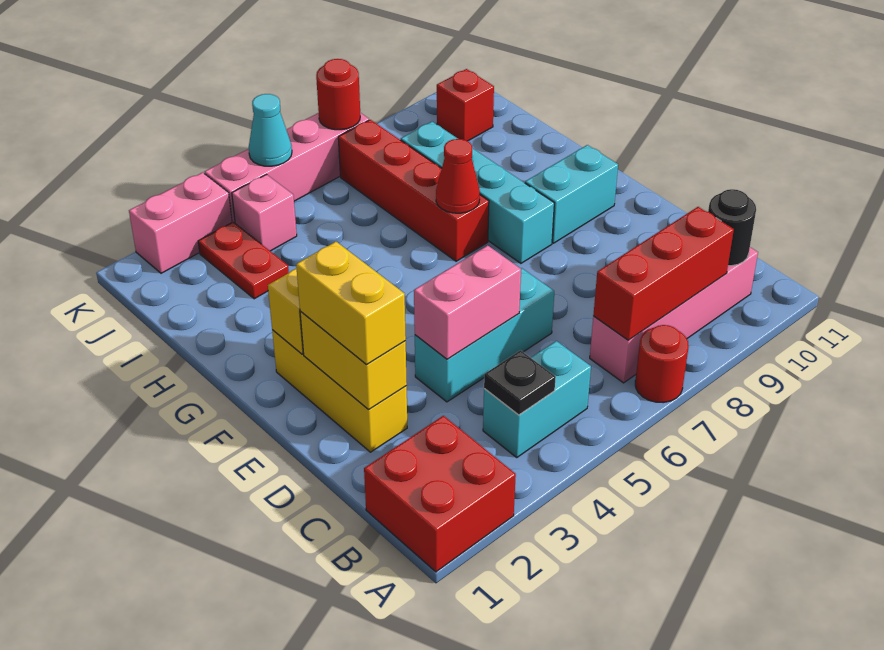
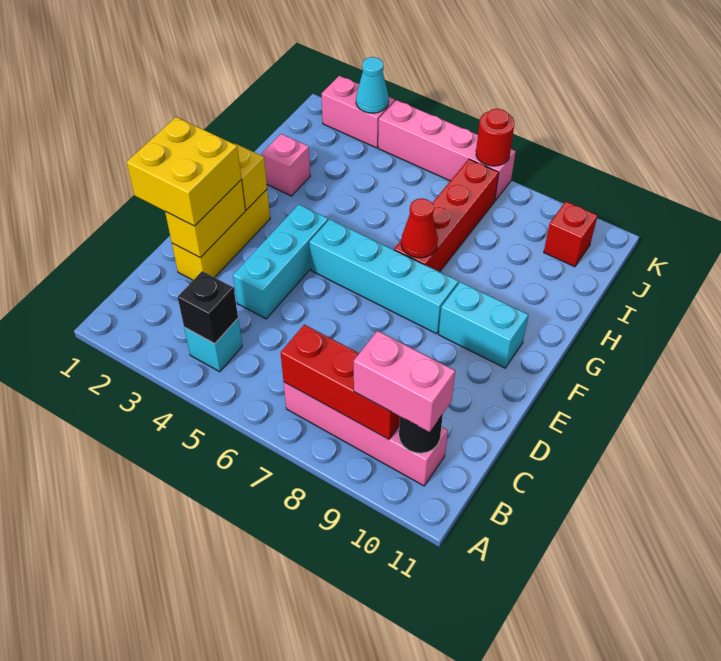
red 2x2 brick [364,416,516,572] -> none
red 1x1 round brick [635,325,689,403] -> none
cyan 1x2 brick [483,341,591,457] -> cyan 1x1 brick [184,319,242,372]
black 1x1 plate [484,350,556,415] -> black 1x1 brick [178,271,238,344]
yellow 1x2 brick [296,242,406,364] -> yellow 2x2 brick [127,117,241,226]
cyan 1x3 brick [415,268,554,402] -> cyan 1x3 brick turned to [233,205,328,319]
pink 1x2 brick [414,245,521,359] -> pink 1x2 brick moved to [354,331,455,432]
cyan 1x4 brick [401,122,554,263] -> cyan 1x4 brick turned to [309,219,458,334]
red 1x2 plate [198,222,289,299] -> none
pink 1x1 brick [232,175,297,251] -> pink 1x1 brick moved to [262,134,310,196]
cyan 1x1 cone [249,94,292,166] -> cyan 1x1 cone moved to [356,57,389,113]

